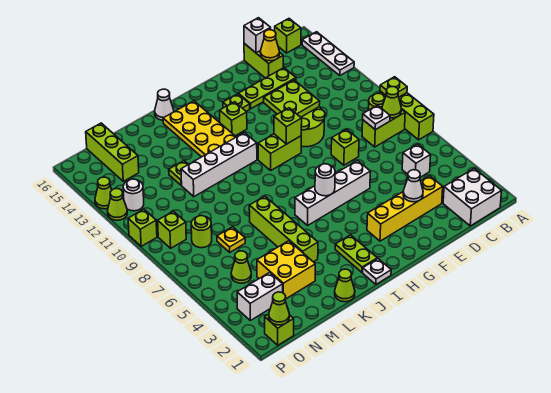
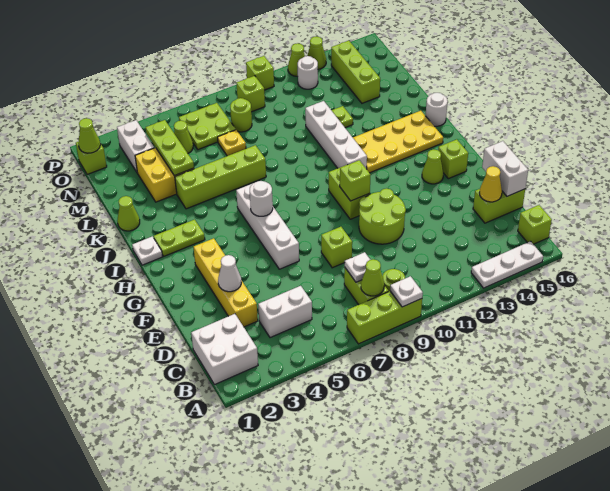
lime 1x1 plate [380,77,407,97] -> white 1x1 plate [390,276,423,307]
white 1x1 brick [402,144,431,177] -> white 1x2 brick [258,286,312,338]
lime 1x3 plate [239,68,296,109] -> lime 1x3 plate moved to [146,120,194,176]
white 1x1 brick [244,18,271,53] -> white 1x2 brick [482,141,528,196]
lime 2x2 plate [264,80,320,117] -> lime 2x2 plate moved to [179,103,236,150]
lime 1x1 plate [223,94,250,111] -> lime 1x1 cone [422,150,443,184]
lime 1x1 brick [220,102,247,136] -> lime 1x1 brick moved to [438,139,468,179]
white 1x1 cone [155,89,174,120] -> white 1x1 round brick [426,93,448,126]
lime 1x3 brick [86,123,139,181] -> lime 1x3 brick turned to [331,41,380,103]

